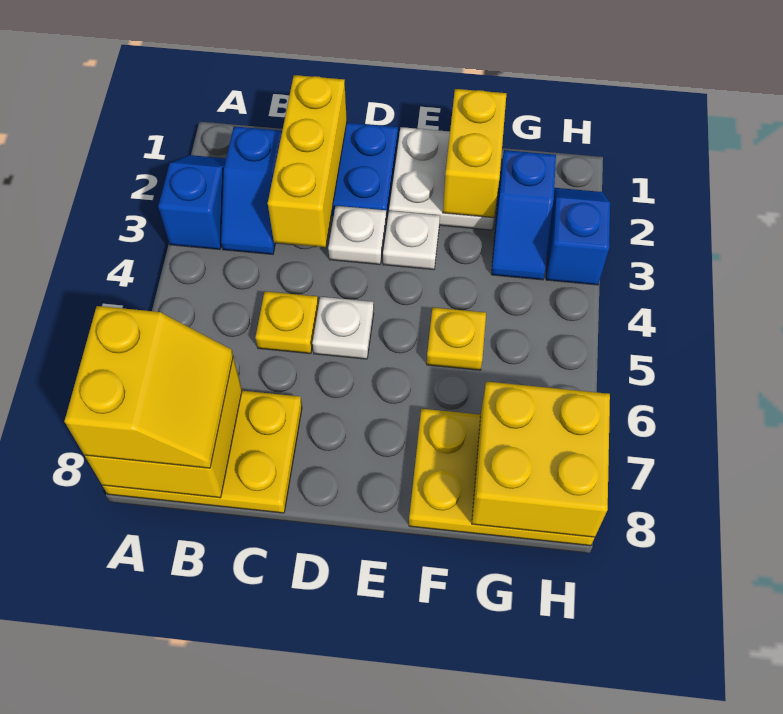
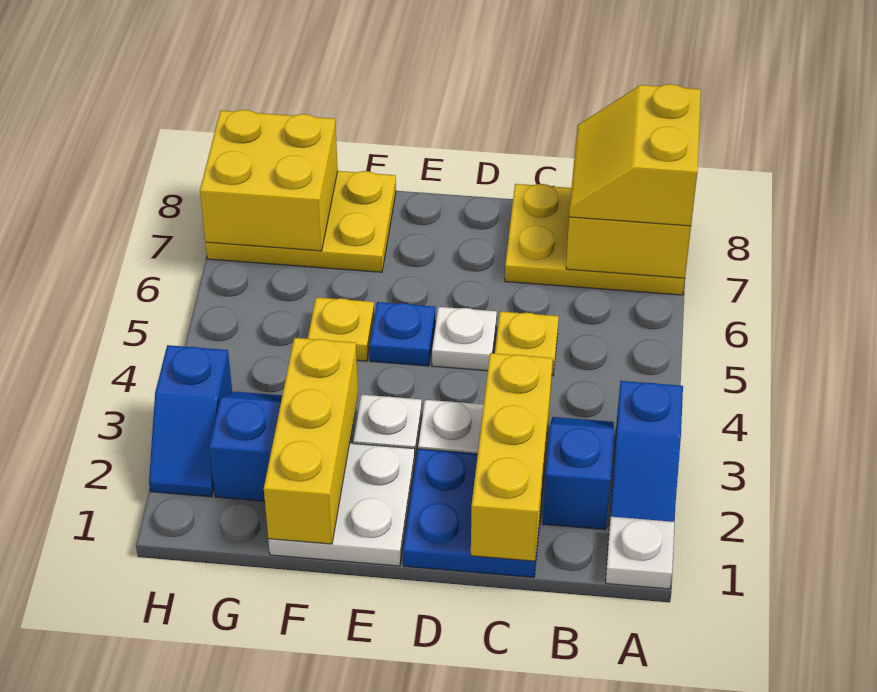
none -> white 1x1 plate [606,517,674,589]
none -> blue 1x1 plate [370,302,435,366]
yellow 1x2 brick [443,89,506,218] -> yellow 1x3 brick [264,338,358,544]

